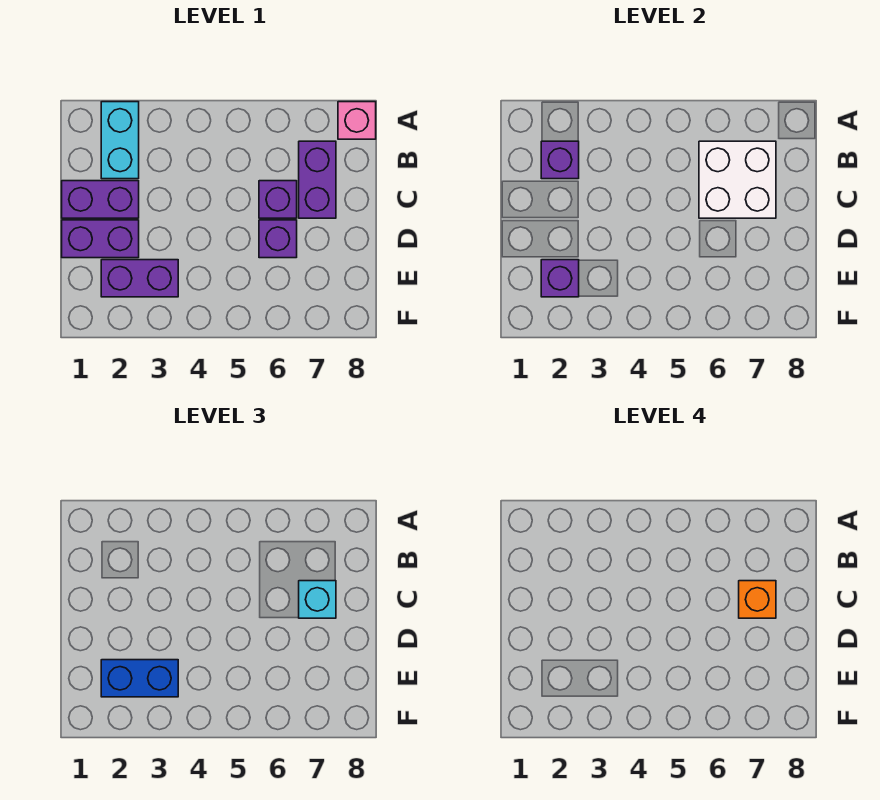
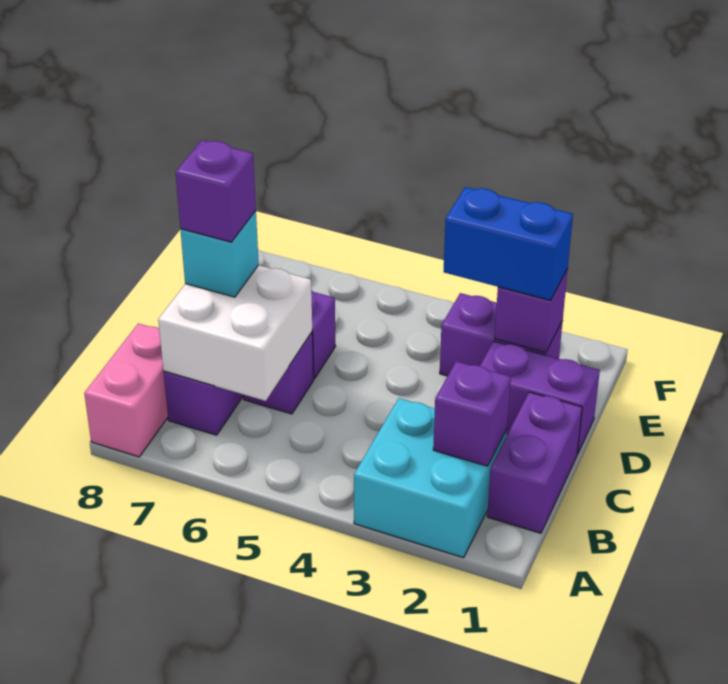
cyan 1x2 brick [101,102,139,179] -> cyan 2x2 brick [354,398,507,558]
pink 1x1 brick [338,102,376,139] -> pink 1x2 brick [84,323,168,457]
purple 1x2 brick [62,181,139,218] -> purple 1x2 brick turned to [487,392,582,533]
orange 1x1 brick [739,581,776,618] -> purple 1x1 brick [176,140,256,242]

